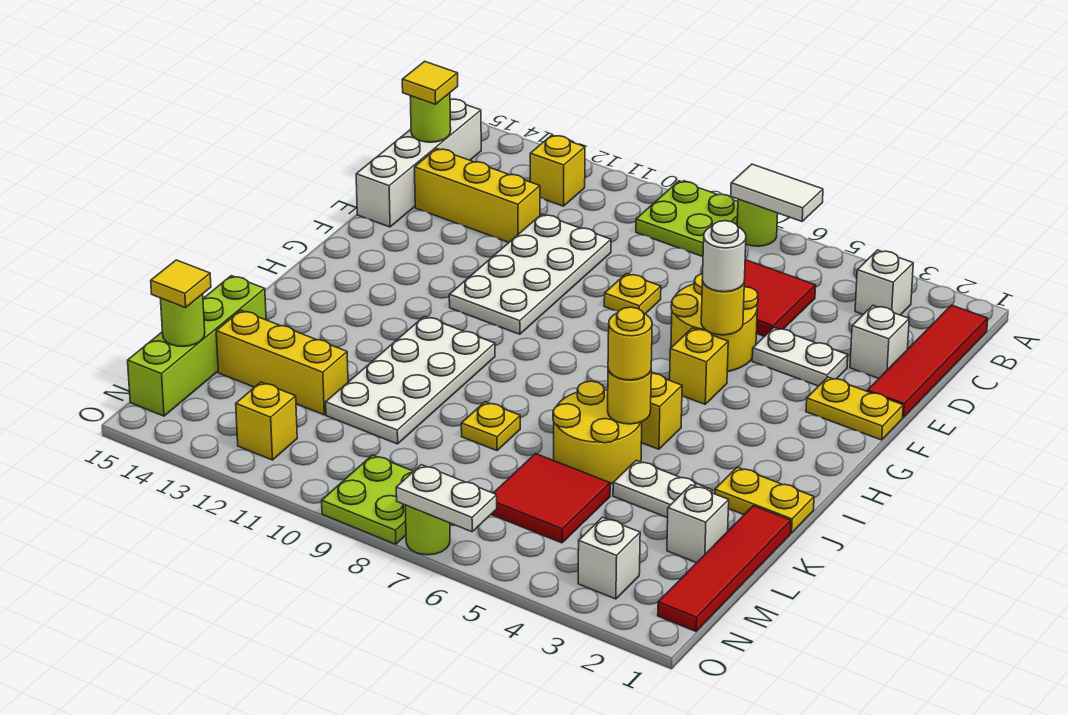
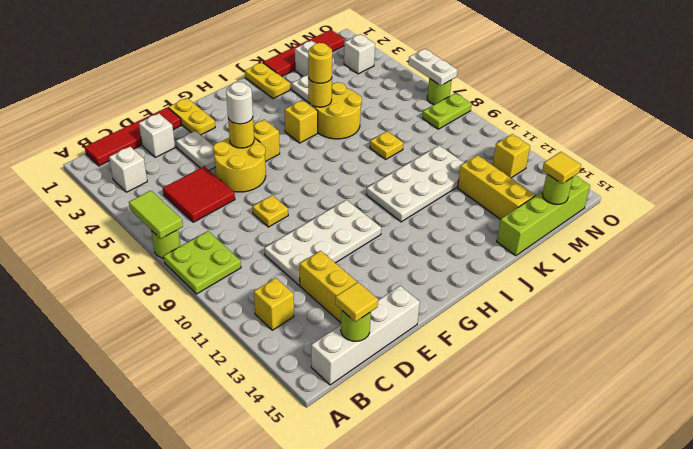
white 1x2 tile [731,164,823,221] -> lime 1x2 tile [129,191,183,239]
red 2x2 tile [491,454,610,543] -> none
lime 2x2 plate [322,455,413,544] -> lime 1x2 plate [422,93,472,129]

